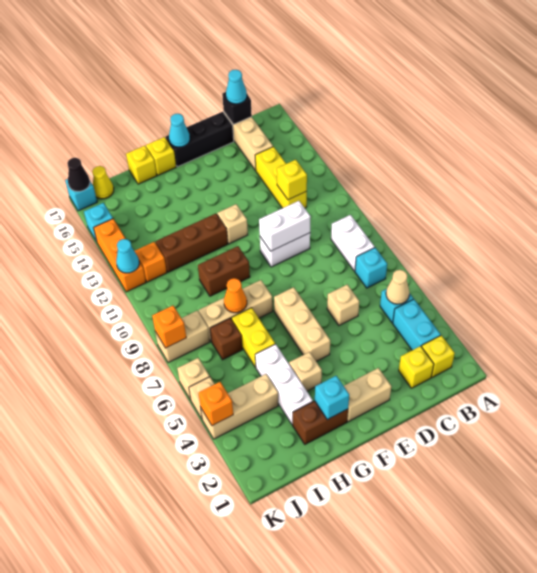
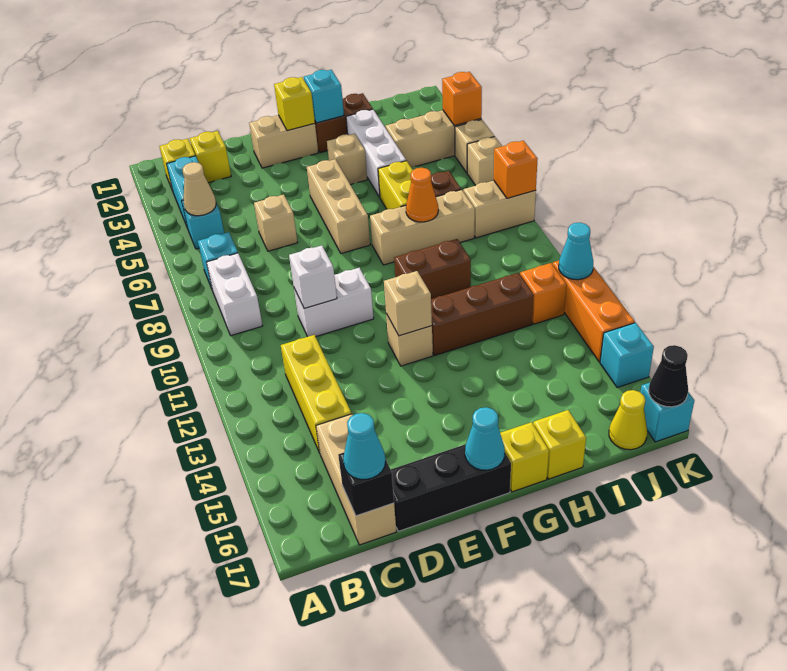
yellow 1x1 brick [277,160,307,200] -> yellow 1x1 brick moved to [274,77,315,131]
white 1x2 brick [259,201,311,251] -> white 1x1 brick [289,245,337,309]
none -> tan 1x1 brick [384,271,432,336]

